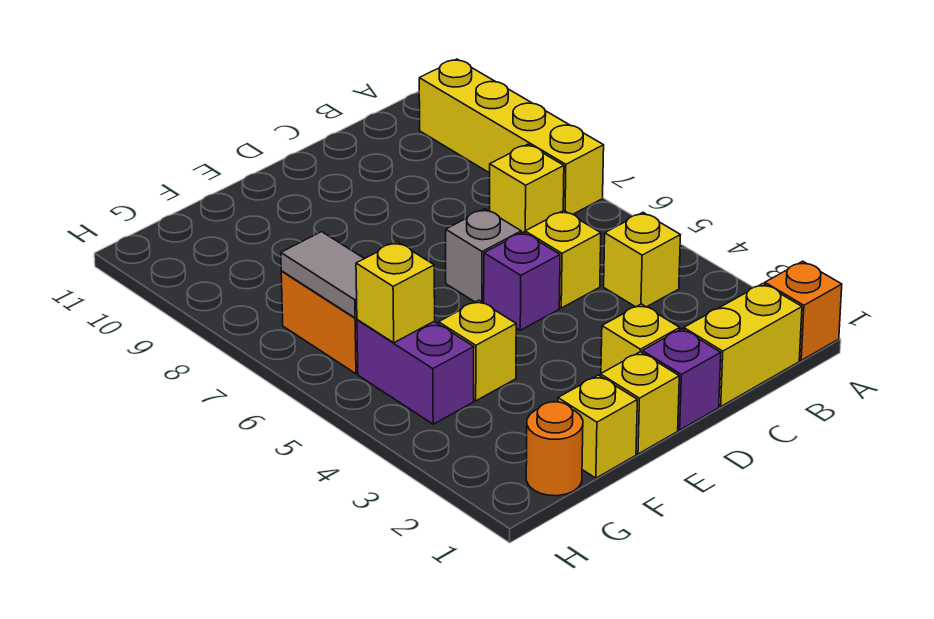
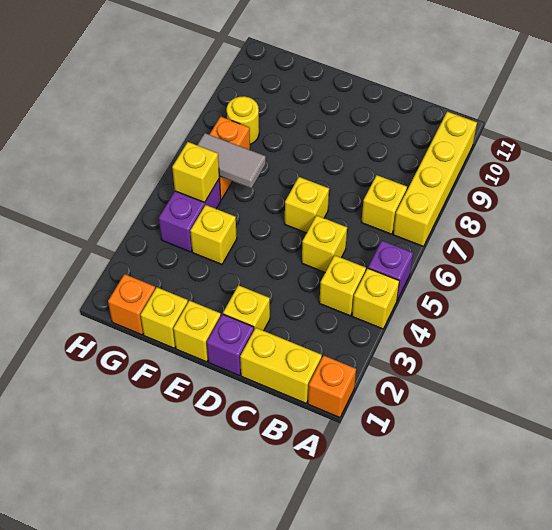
none -> yellow 1x1 brick [352,269,399,329]
purple 1x1 brick [484,232,560,330] -> purple 1x1 brick moved to [368,241,413,300]
grey 1x1 brick [446,209,521,303] -> yellow 1x1 brick [285,177,329,233]
orange 1x1 round brick [526,402,583,496] -> orange 1x1 brick [108,274,155,335]
grey 1x2 tile [281,232,364,318] -> grey 1x2 tile turned to [198,133,266,188]
none -> yellow 1x1 round brick [227,96,259,144]

